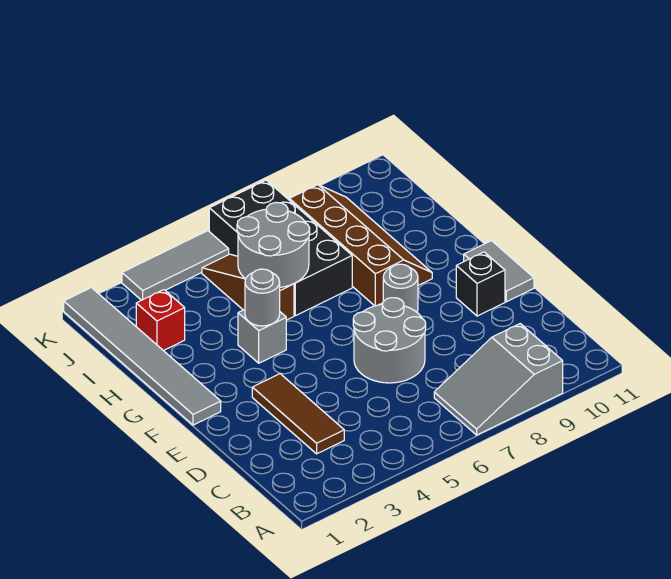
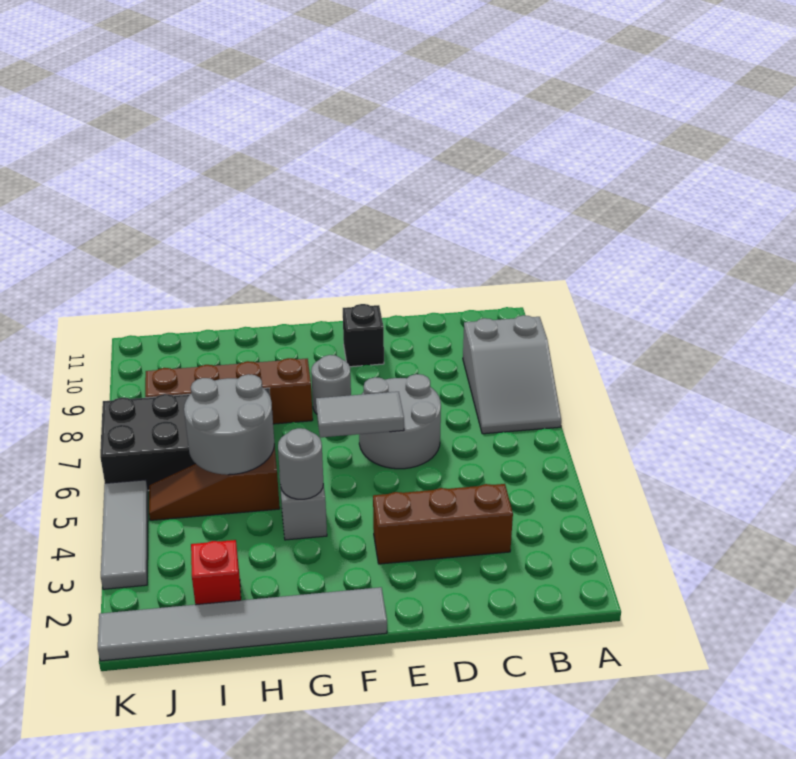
brown 1x3 tile [252,374,344,454] -> brown 1x3 brick [373,484,513,564]
grey 1x2 tile [464,241,534,302] -> grey 1x2 tile moved to [316,392,404,437]

